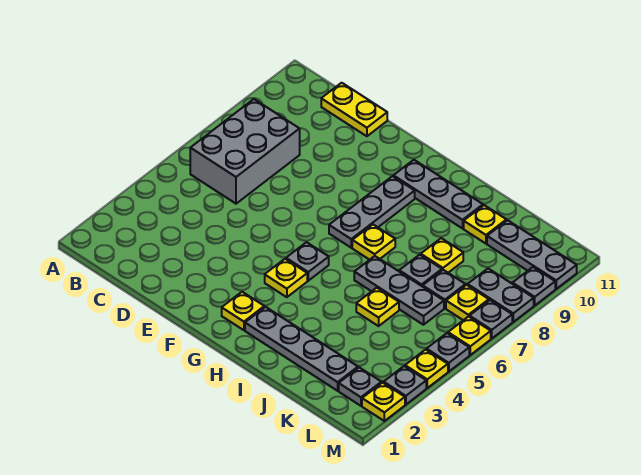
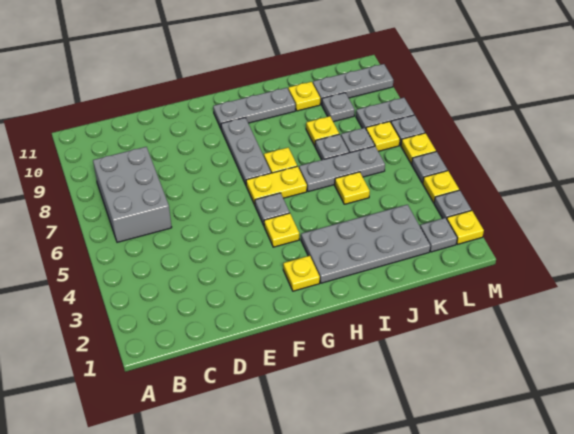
yellow 1x2 plate [321,83,387,136] -> yellow 1x2 plate moved to [246,166,307,205]
grey 1x4 plate [245,307,358,391] -> grey 2x4 plate [301,205,430,283]
grey 1x1 plate [512,267,555,305] -> grey 1x1 plate moved to [322,93,355,122]

